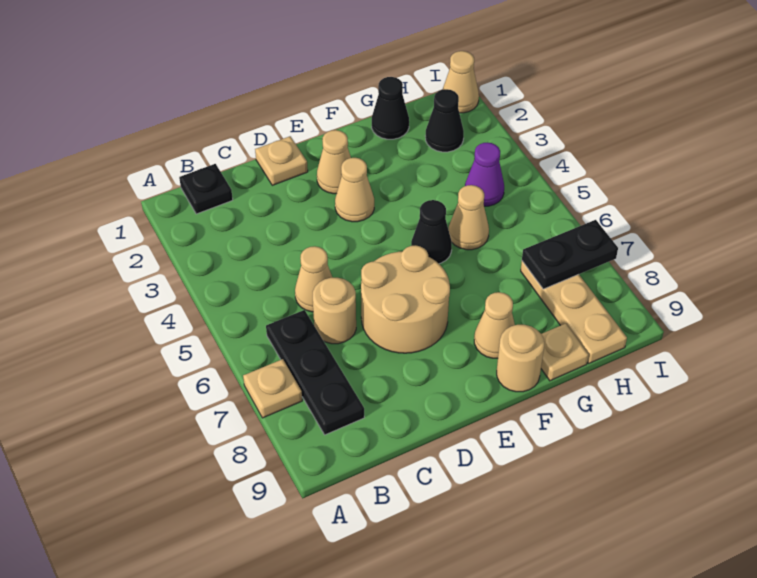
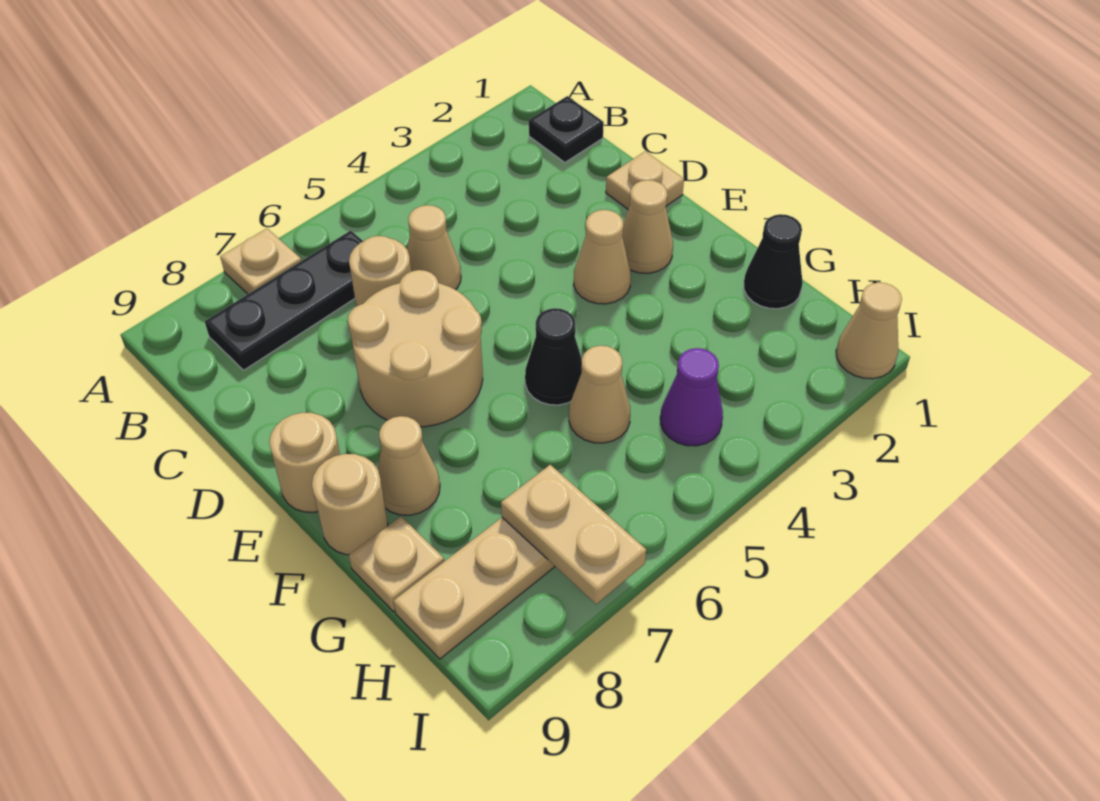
none -> tan 1x1 round brick [269,413,340,512]
black 1x1 cone [425,89,464,152] -> none
black 1x2 plate [522,220,618,289] -> tan 1x2 plate [501,465,646,604]

